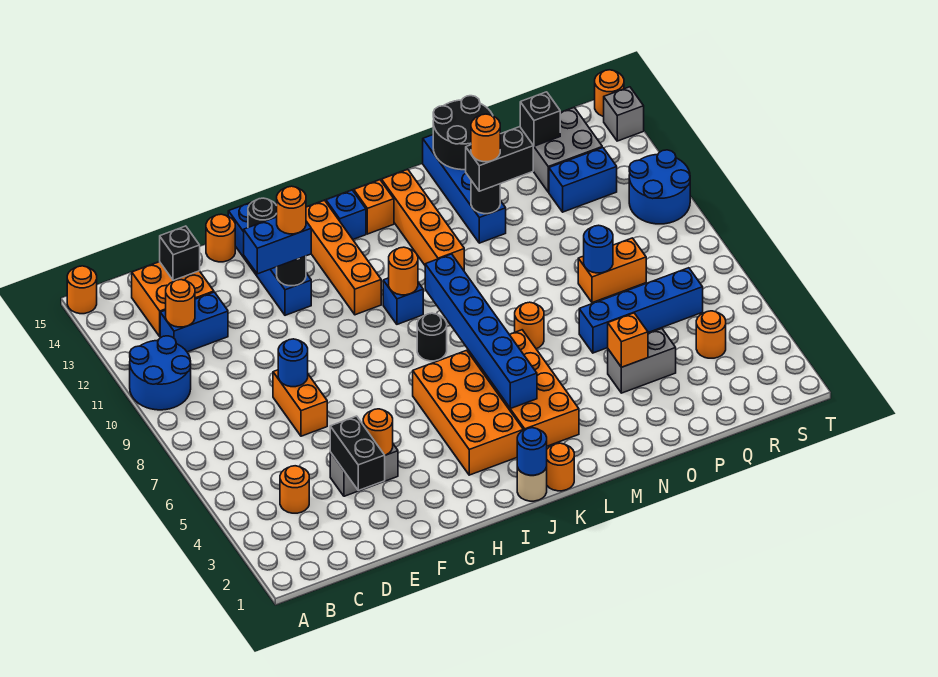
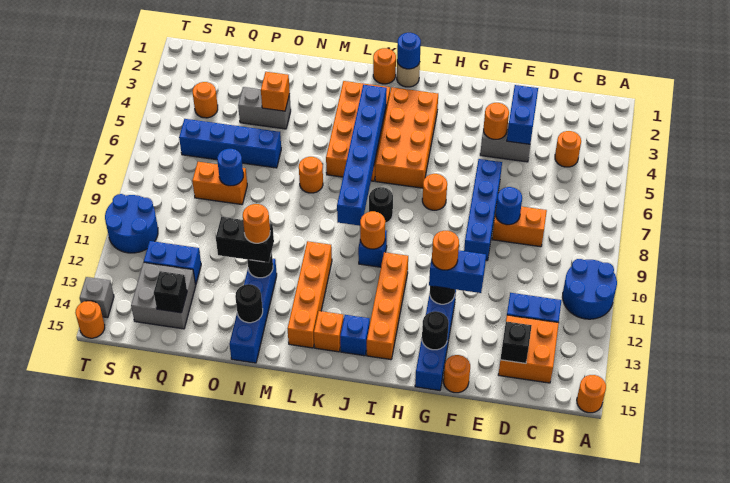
orange 1x1 round brick [166,280,195,327] -> orange 1x1 round brick moved to [422,174,447,210]
black 1x2 brick [330,416,385,490] -> blue 1x2 brick [507,85,538,144]
orange 1x2 brick [273,370,327,436] -> orange 1x2 brick turned to [492,206,547,247]
none -> blue 1x4 brick [464,159,502,261]
black 2x2 round brick [433,96,493,170] -> black 1x1 round brick [235,284,263,323]

